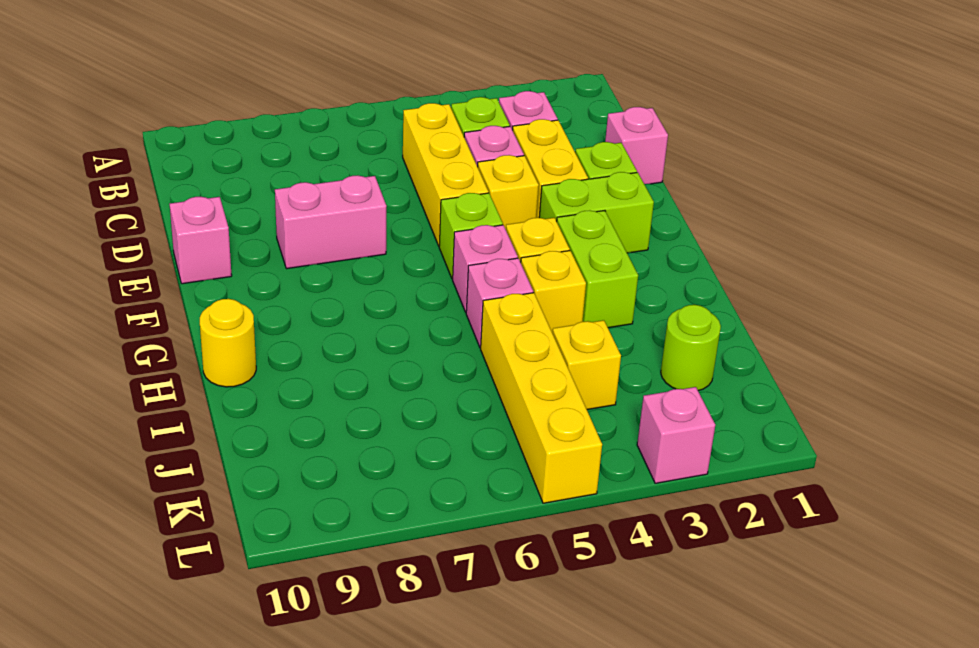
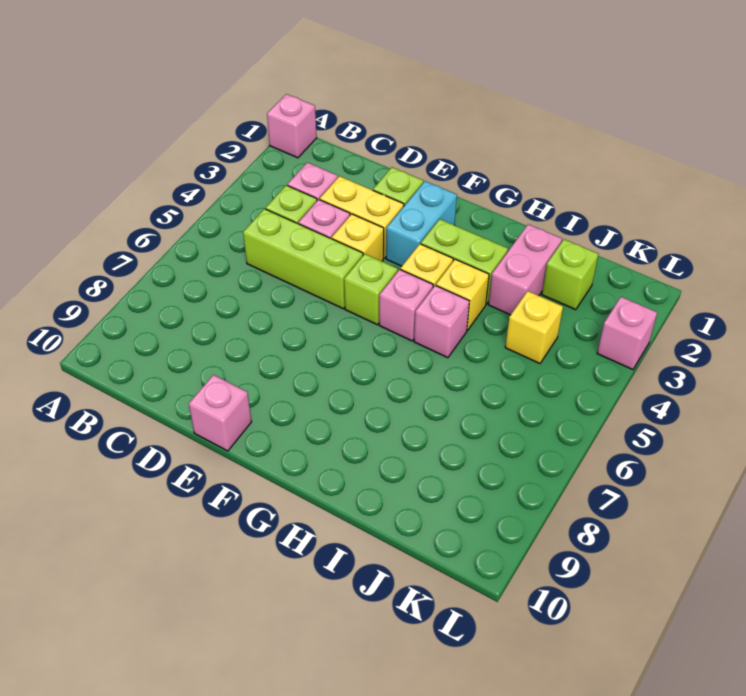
yellow 1x3 brick [403,103,488,246] -> lime 1x3 brick [243,209,363,309]
pink 1x1 brick [605,107,668,184] -> pink 1x1 brick moved to [267,94,317,158]
pink 1x2 brick [275,175,387,269] -> pink 1x2 brick moved to [488,224,562,315]
lime 1x2 brick [539,172,654,253] -> cyan 1x2 brick [386,181,457,266]
yellow 1x1 round brick [200,299,256,387] -> none
yellow 1x4 brick [481,293,602,503] -> none
lime 1x1 round brick [661,305,721,391] -> lime 1x1 brick [542,239,598,310]

